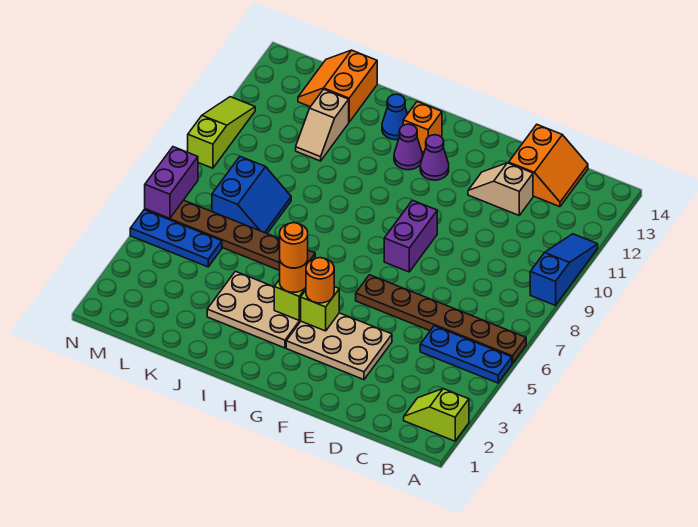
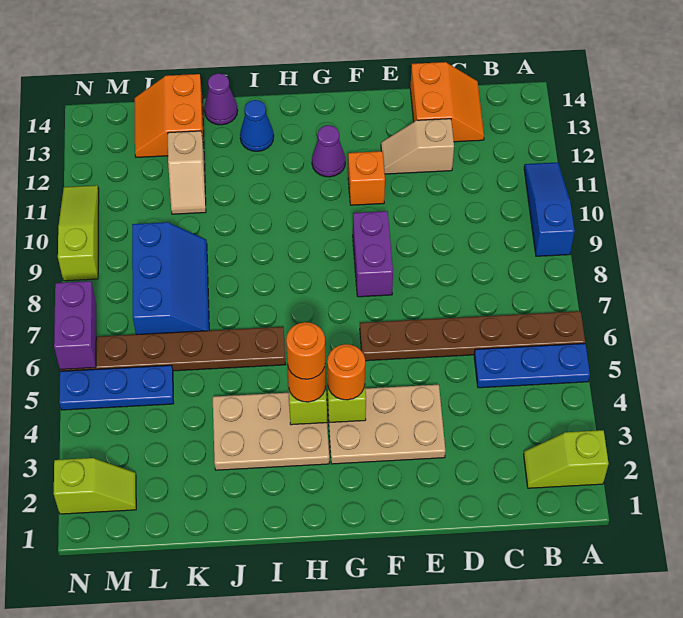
purple 1x1 cone [394,124,422,170] -> purple 1x1 cone moved to [204,73,238,125]
orange 1x1 brick [403,102,442,152] -> orange 1x1 brick moved to [348,151,385,205]
blue 2x2 slope [212,157,291,233] -> blue 2x3 slope [132,222,209,335]
none -> lime 1x2 slope [54,458,136,514]

